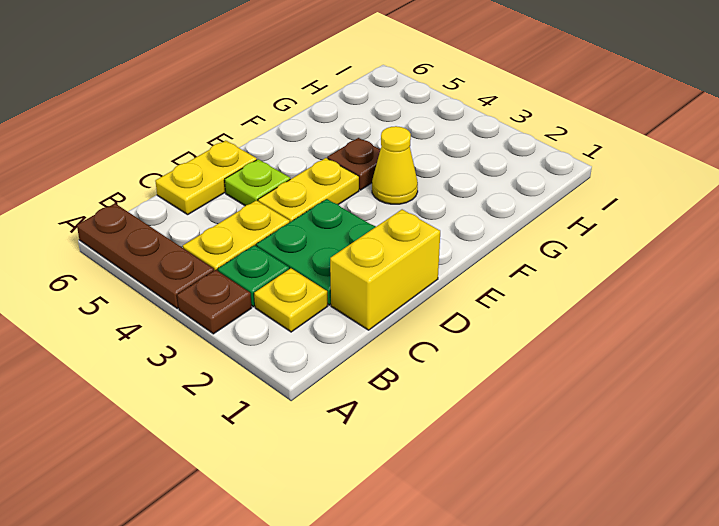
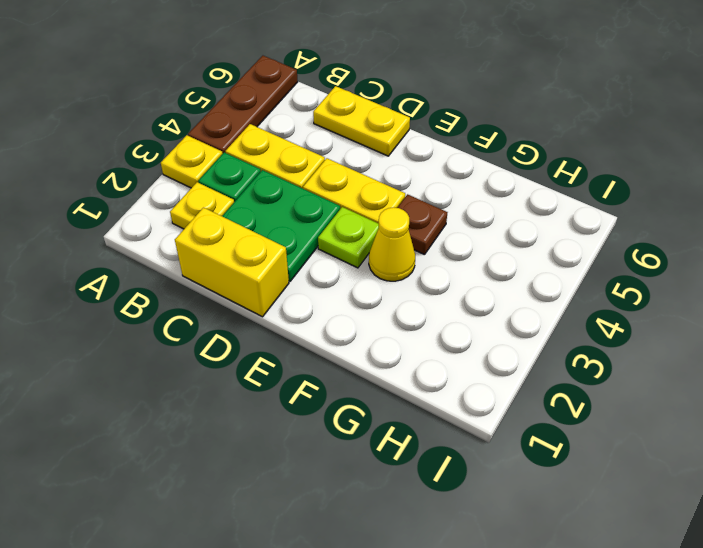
brown 1x1 plate [177,270,252,334] -> yellow 1x1 plate [161,135,223,188]
lime 1x1 plate [225,159,290,206] -> lime 1x1 plate moved to [318,207,379,268]

